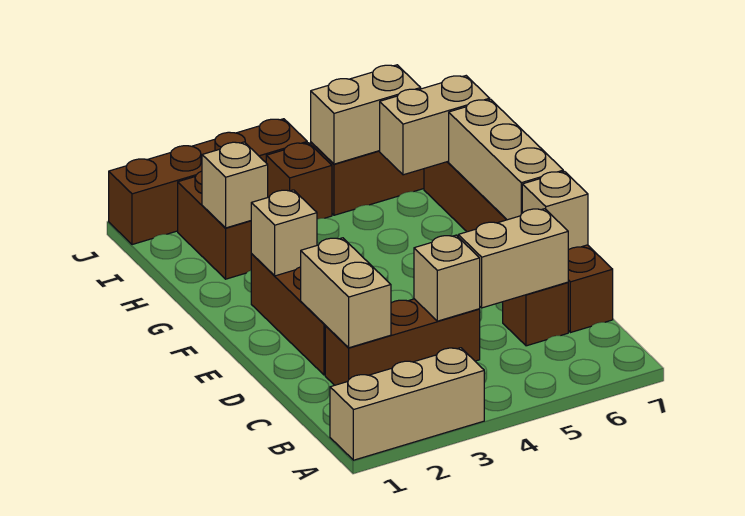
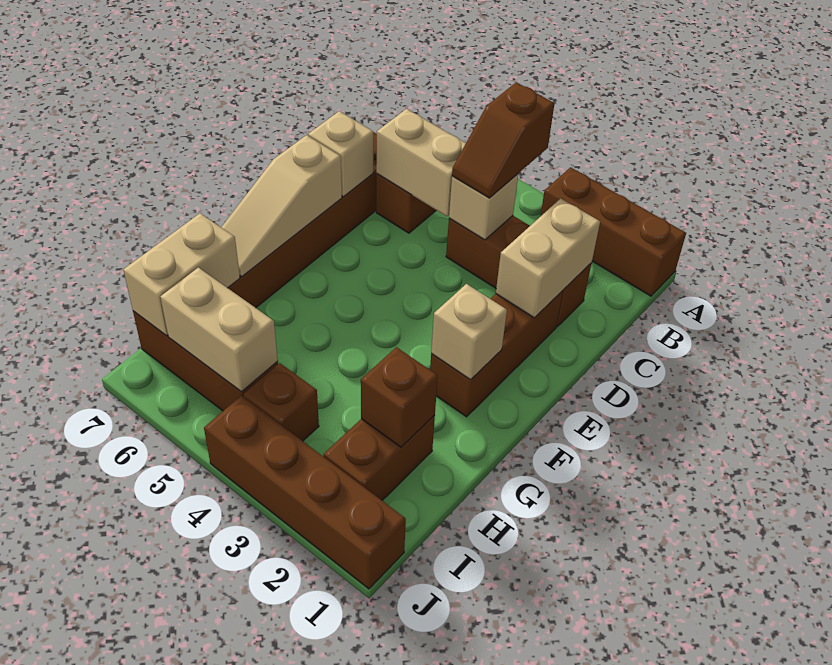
tan 1x3 brick [330,348,484,460] -> brown 1x3 brick [541,167,686,296]
none -> brown 1x2 slope [452,82,554,198]
tan 1x3 brick [449,99,563,220] -> tan 1x3 slope [221,135,342,277]
tan 1x1 brick [202,142,268,228] -> brown 1x1 brick [361,347,438,447]
tan 1x2 brick [380,76,490,175] -> tan 1x2 brick turned to [123,213,240,336]

